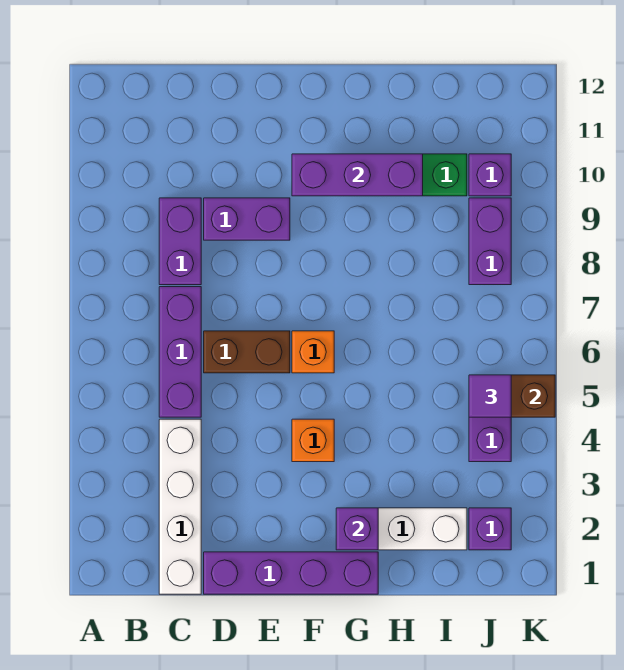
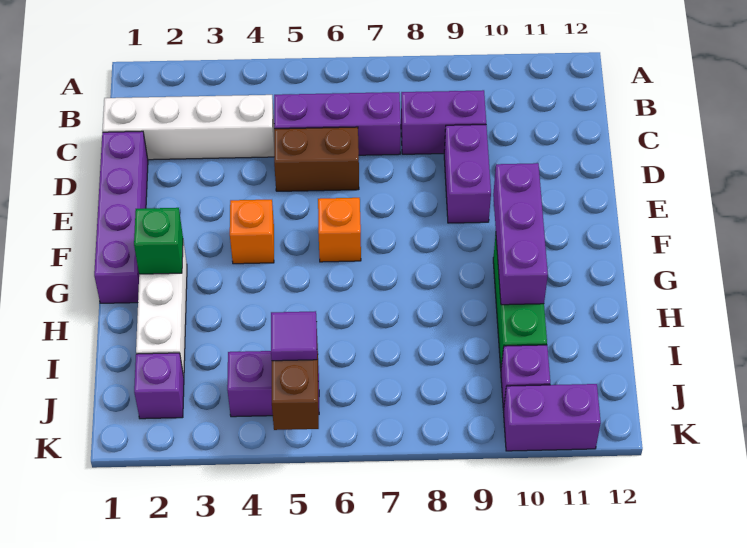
brown 1x2 brick [204,331,290,373] -> brown 1x2 brick turned to [274,127,359,191]
purple 1x1 brick [336,508,378,550] -> green 1x1 brick [134,208,183,274]
purple 1x2 brick [469,198,511,285] -> purple 1x2 brick moved to [504,384,601,451]

